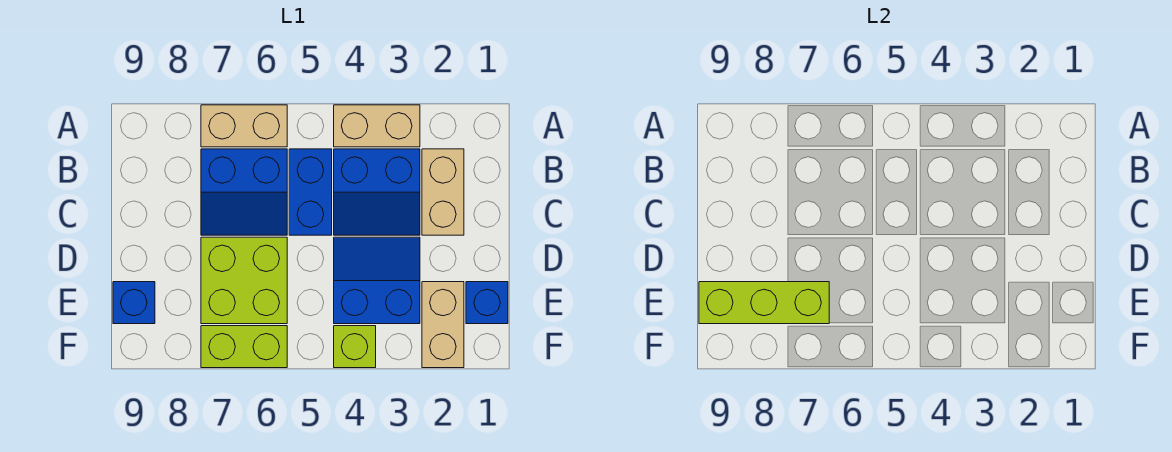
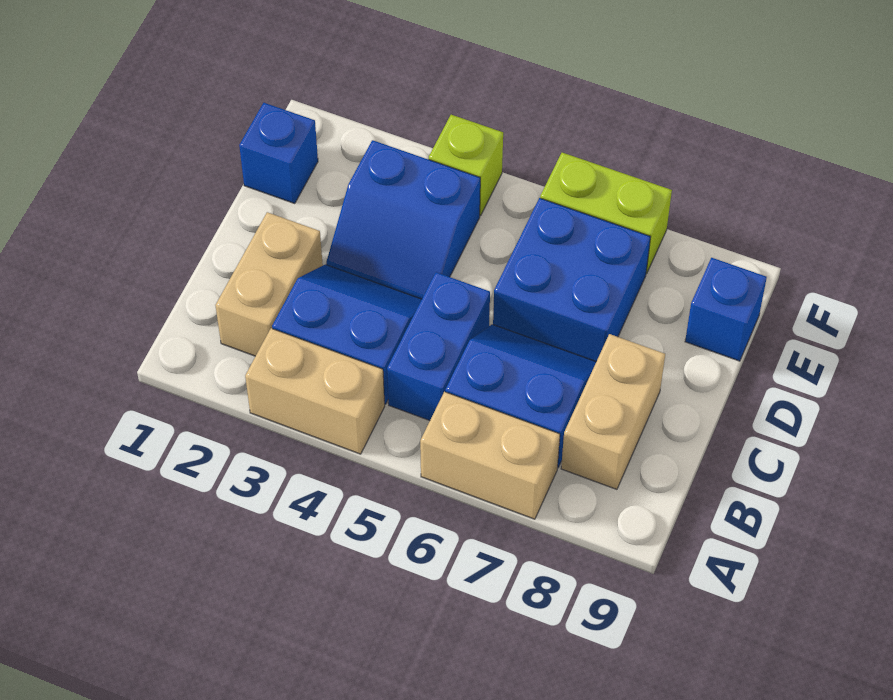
lime 2x2 brick [201,237,287,324] -> blue 2x2 brick [493,198,650,362]
tan 1x2 brick [422,282,464,368] -> tan 1x2 brick moved to [561,334,665,489]
lime 1x3 brick [699,282,829,324] -> none

